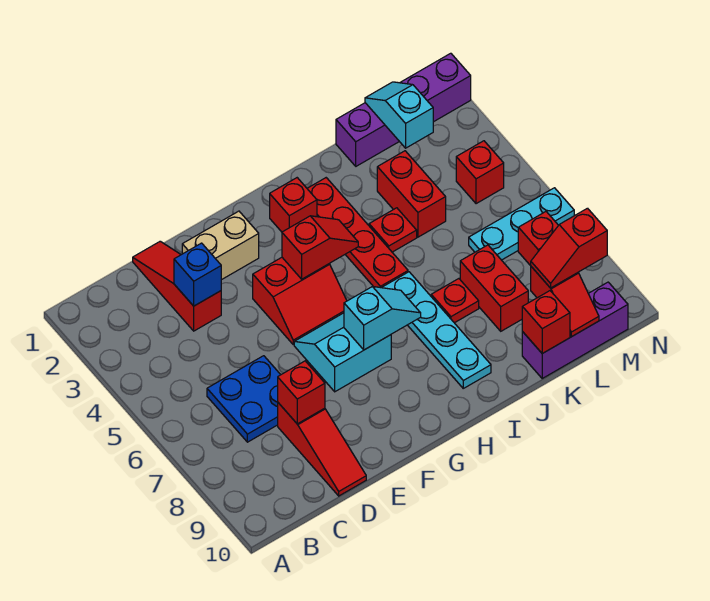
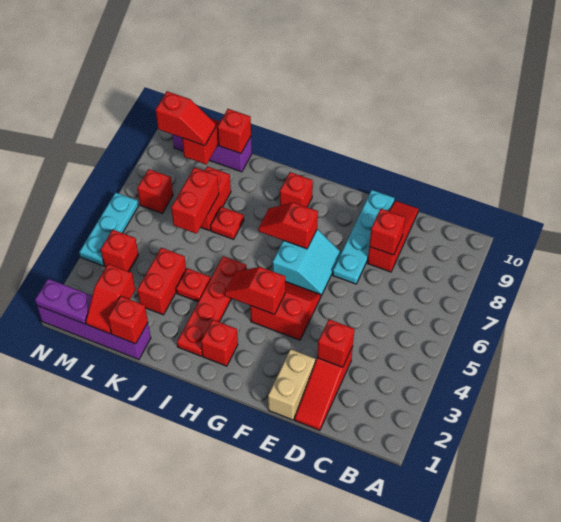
blue 2x2 plate [207,356,280,442] -> none
blue 1x1 brick [174,243,221,306] -> red 1x1 brick [317,319,354,367]
tan 1x2 brick [182,211,259,280] -> tan 1x2 brick turned to [268,349,315,420]
cyan 2x2 slope [294,313,391,392] -> cyan 2x2 slope turned to [273,229,341,296]
cyan 1x2 slope [344,287,421,350] -> red 1x2 slope [258,202,318,249]
none -> red 1x1 brick [280,172,313,207]
cyan 1x4 plate [382,272,491,388] -> cyan 1x4 plate moved to [333,190,395,284]
none -> red 1x1 brick [108,296,148,344]
none -> red 1x2 brick [171,167,219,234]
cyan 1x2 slope [365,82,433,148] -> red 1x2 slope [86,264,135,334]
cyan 1x3 plate [469,188,574,260] -> cyan 1x3 plate turned to [79,192,138,266]
none -> purple 1x2 plate [35,279,92,324]

